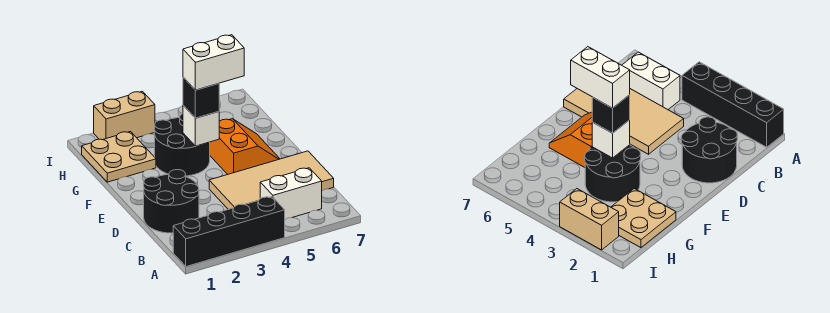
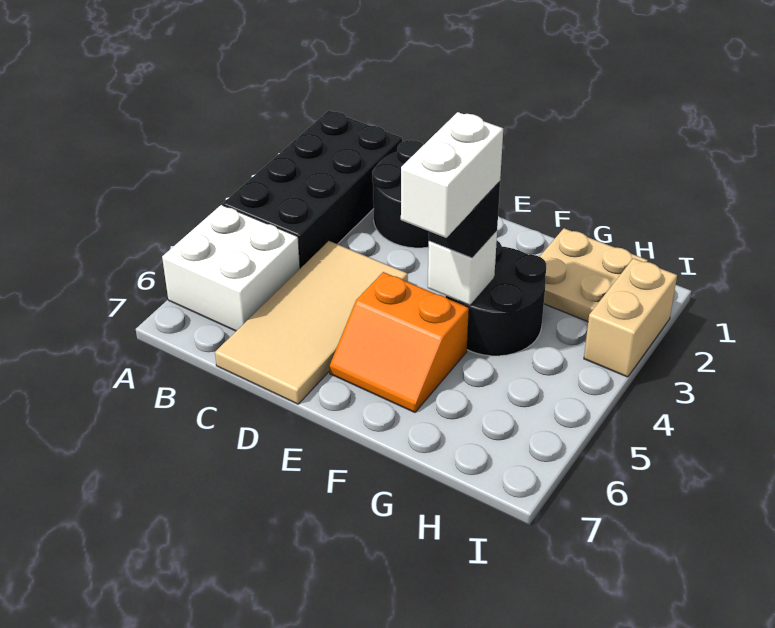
black 1x4 brick [173,197,285,267] -> black 2x4 brick [223,111,402,268]
white 1x2 brick [260,168,322,219] -> white 2x2 brick [162,205,300,331]

